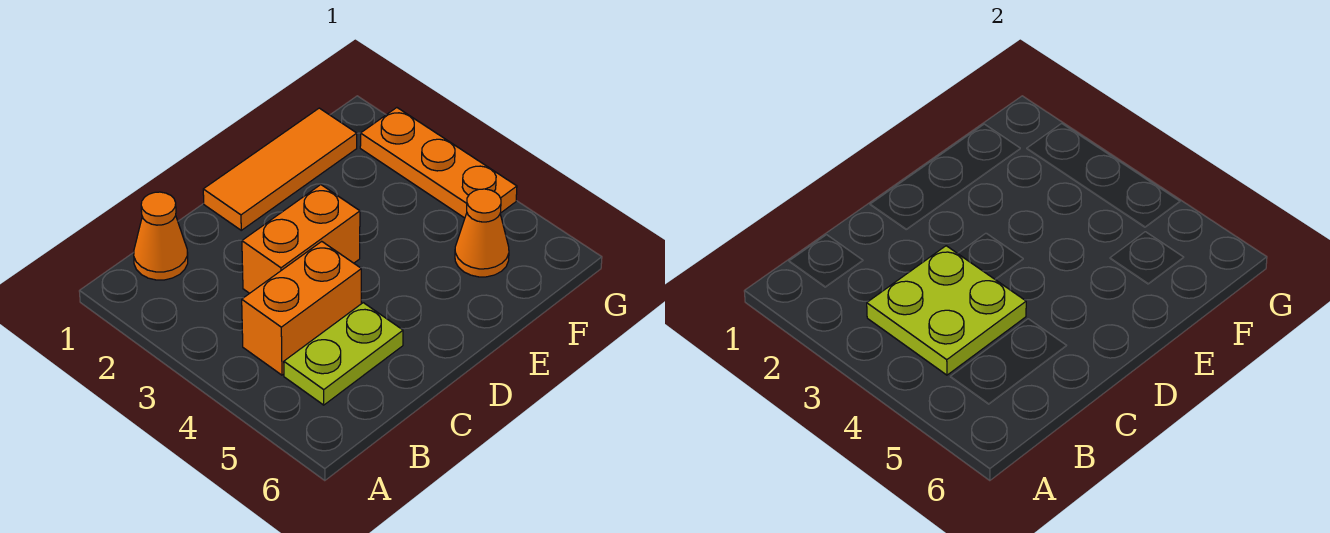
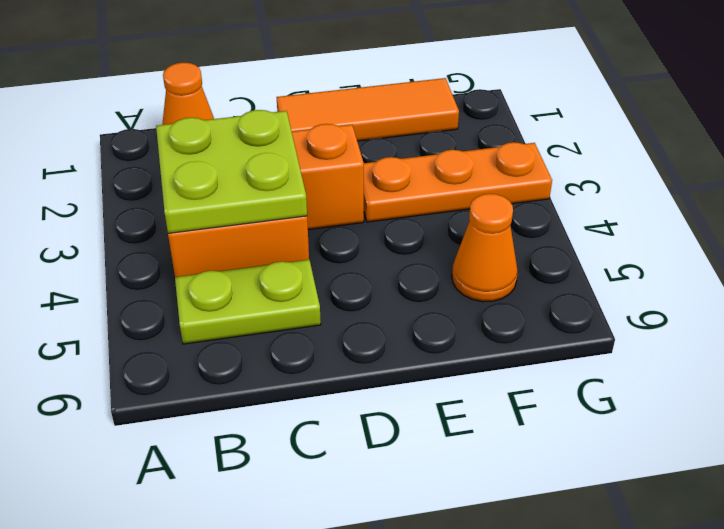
orange 1x3 plate [360,108,517,218] -> orange 1x3 plate turned to [364,142,552,222]

